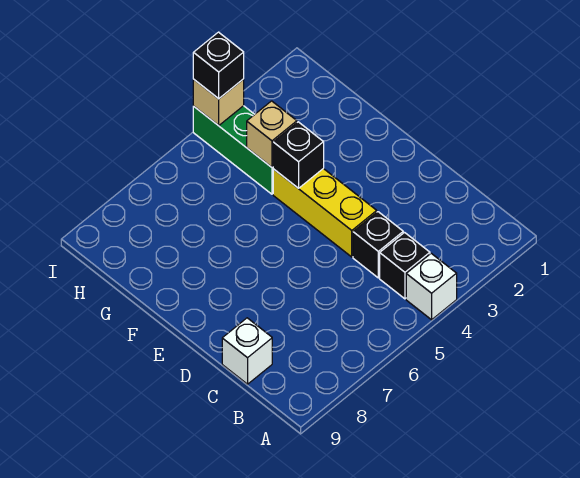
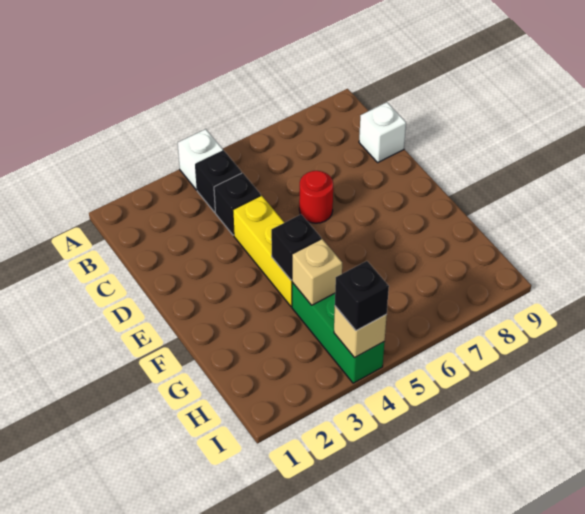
none -> red 1x1 round brick [299,171,333,223]

